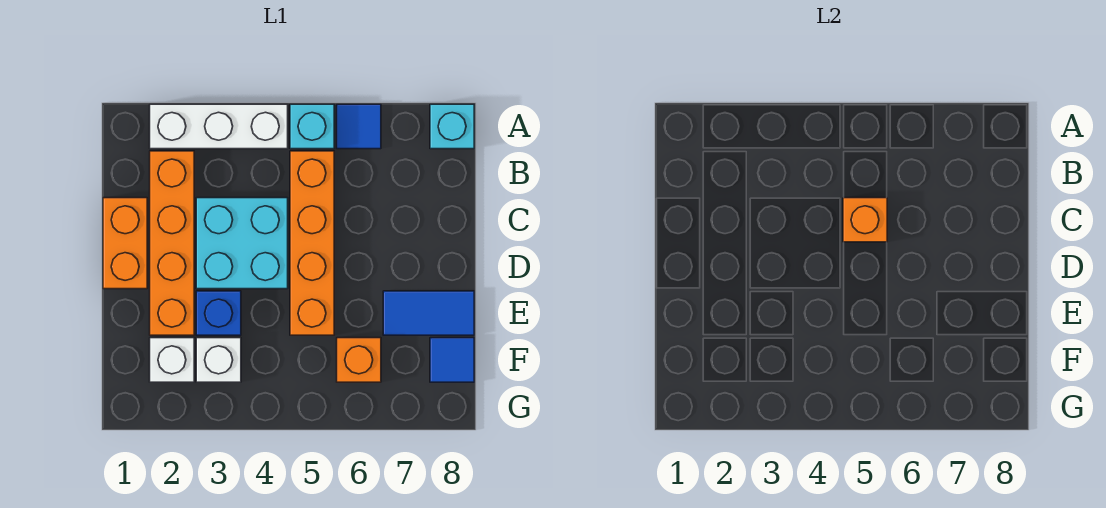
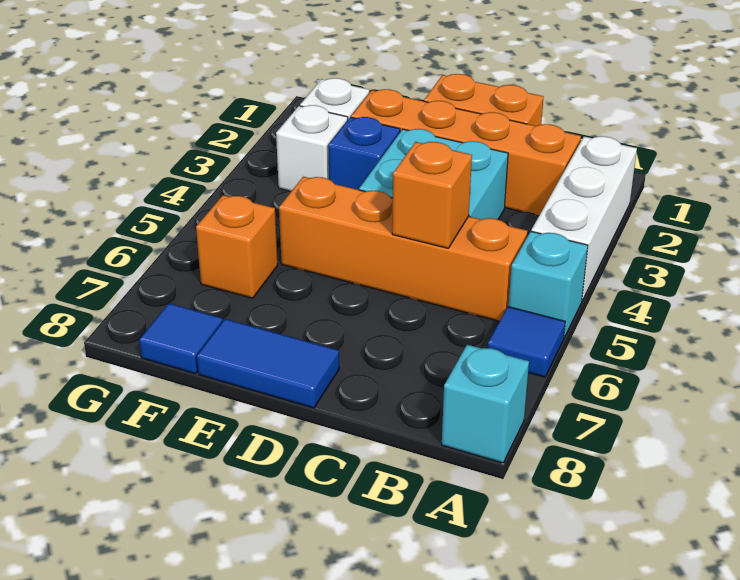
blue 1x2 tile [383,291,474,335] -> blue 1x2 tile turned to [197,319,339,408]

